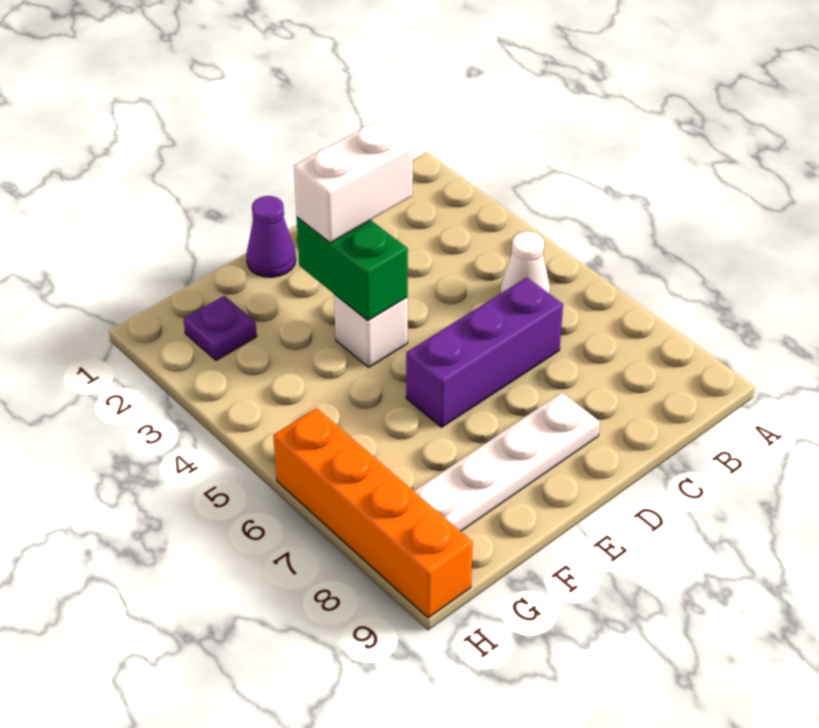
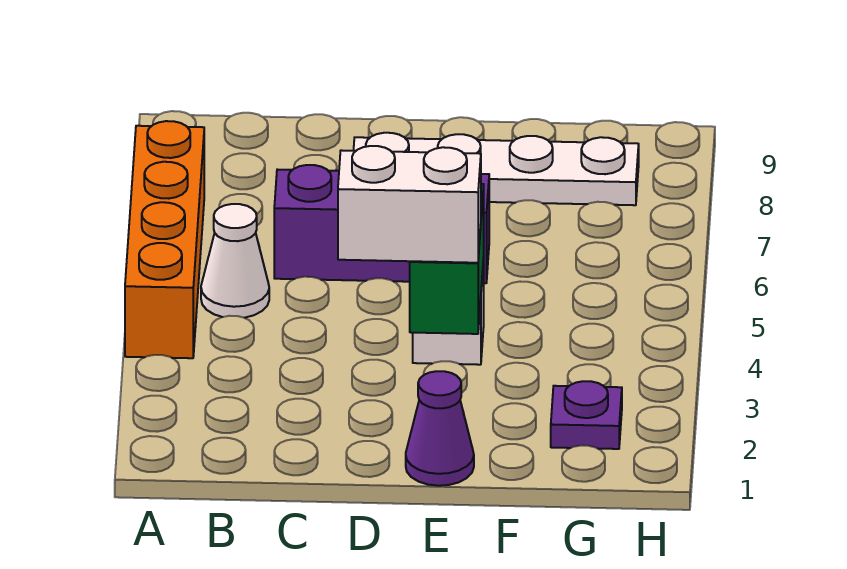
orange 1x4 brick [273,408,473,618] -> orange 1x4 brick moved to [125,121,204,358]

